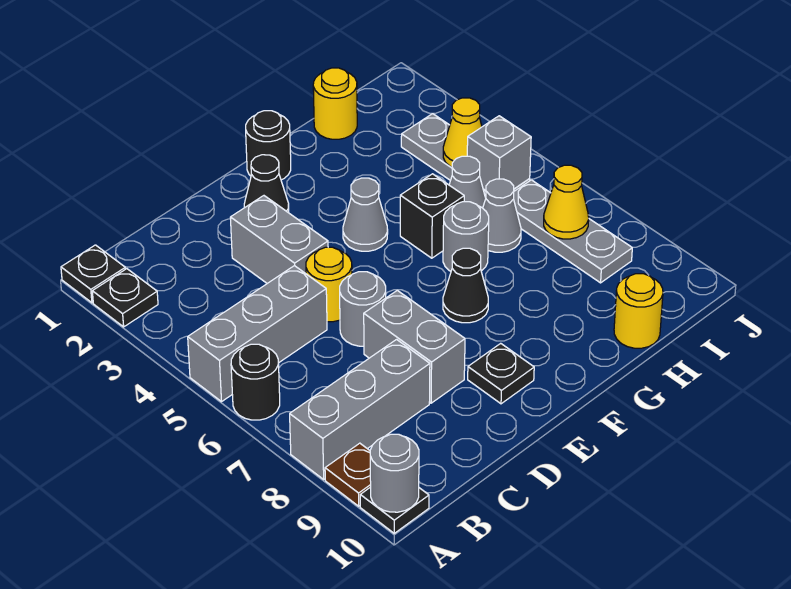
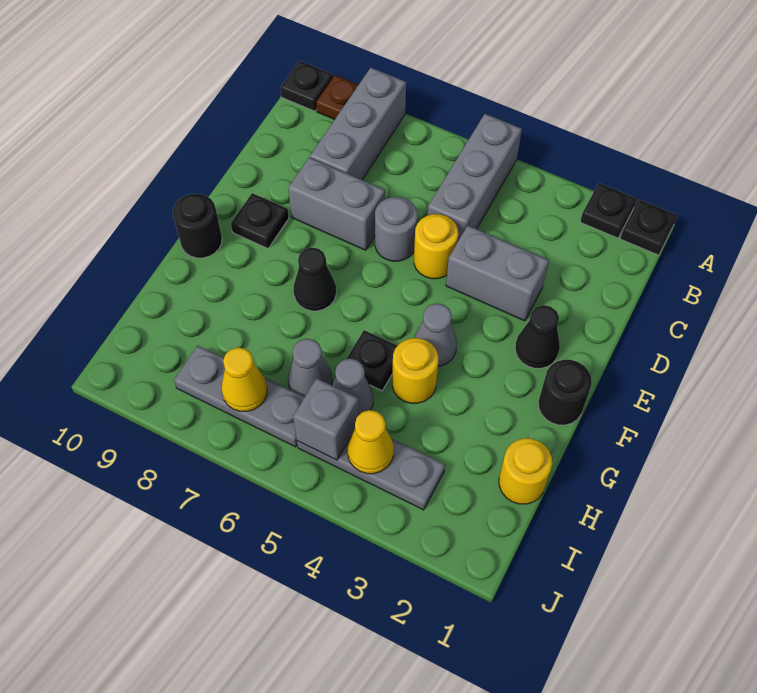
black 1x1 round brick [231,344,280,420] -> black 1x1 round brick moved to [173,194,222,258]
grey 1x1 round brick [370,434,419,512] -> none
black 1x1 brick [400,174,464,258] -> black 1x1 plate [347,330,398,391]
grey 1x1 round brick [443,202,489,271] -> none
yellow 1x1 round brick [614,274,663,348] -> yellow 1x1 round brick moved to [392,338,438,403]

